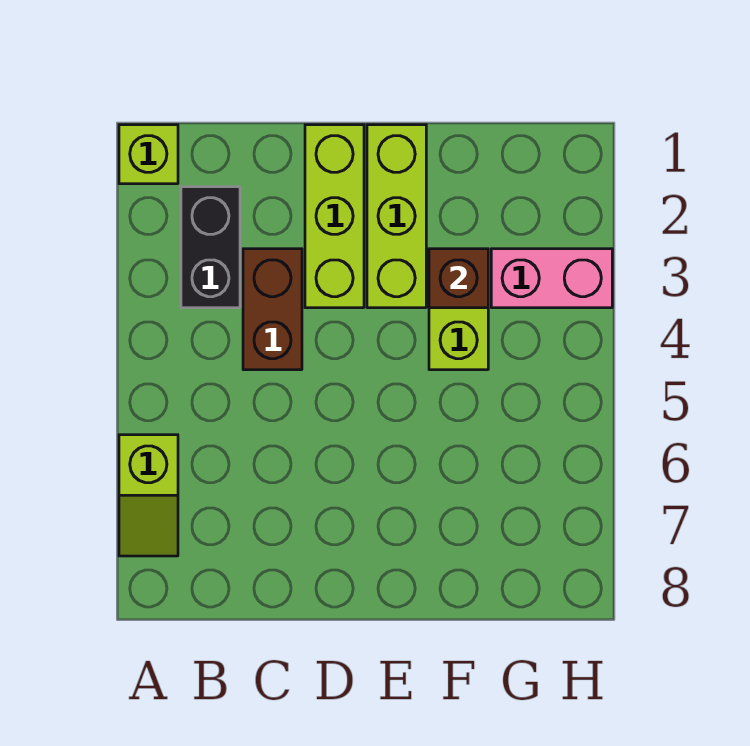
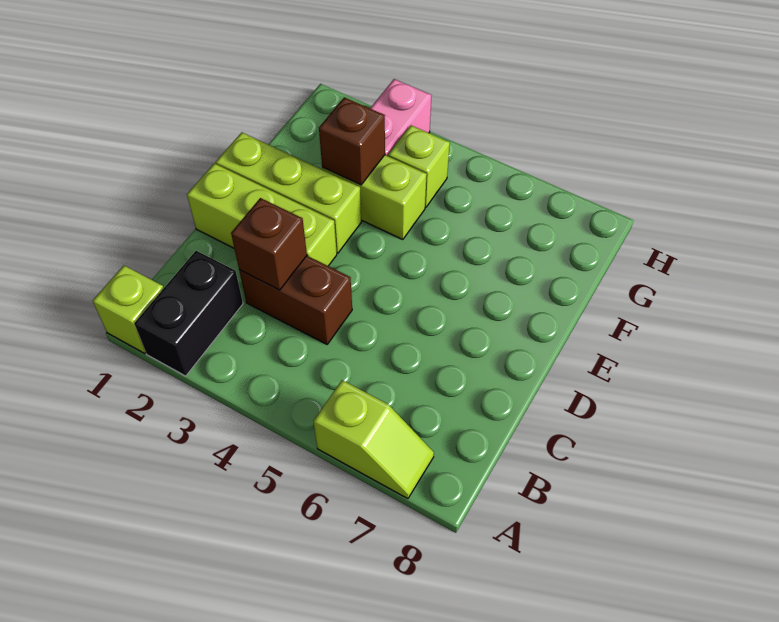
black 1x2 brick [181,187,240,308] -> black 1x2 brick turned to [134,251,243,376]
none -> brown 1x1 brick [231,198,307,290]
none -> lime 1x1 brick [388,125,450,208]

